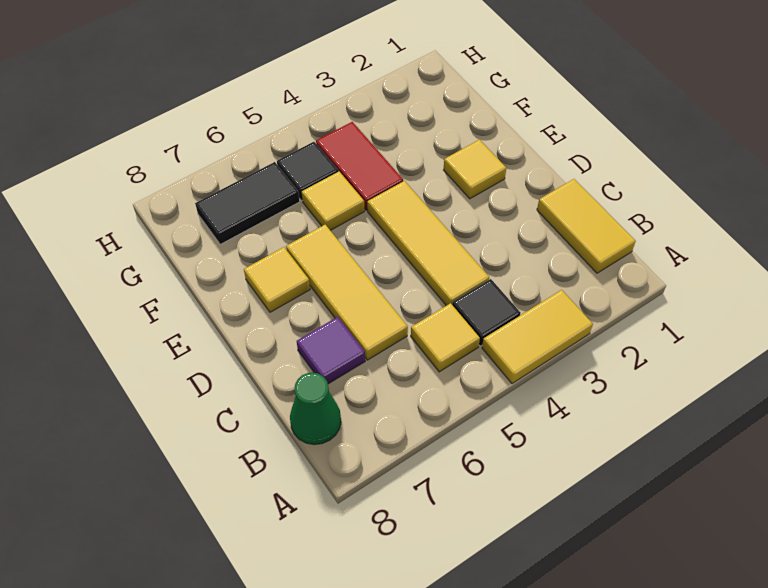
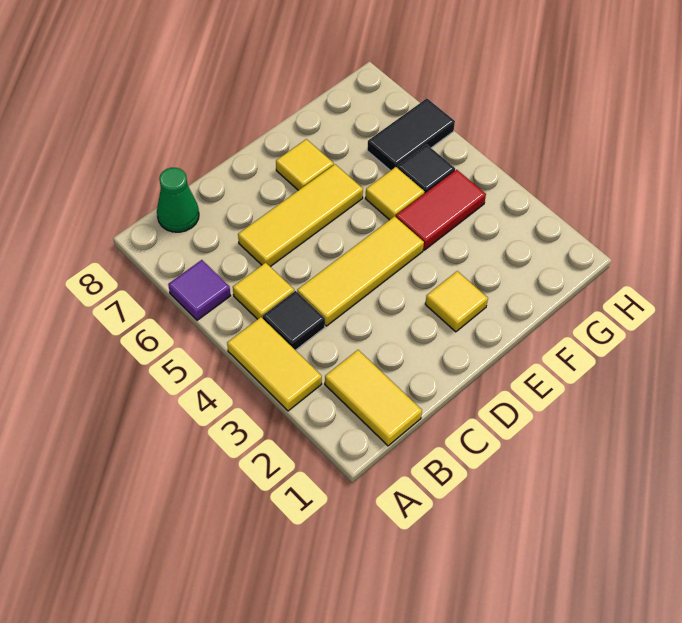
yellow 1x2 tile [537,179,636,273] -> yellow 1x2 tile turned to [325,350,422,446]
purple 1x1 tile [297,317,365,384] -> purple 1x1 tile moved to [168,260,231,320]
black 1x2 tile [195,162,300,244] -> black 1x2 tile turned to [367,98,455,171]

